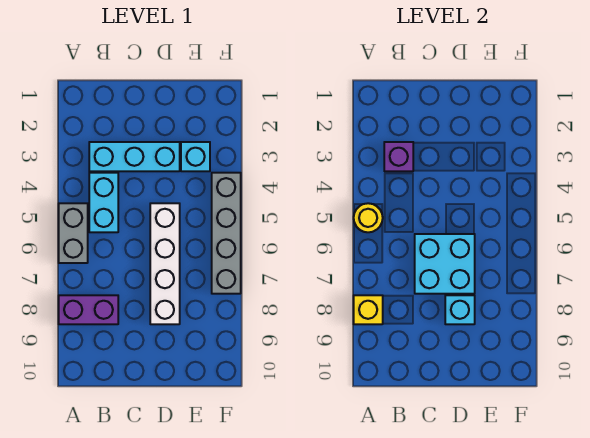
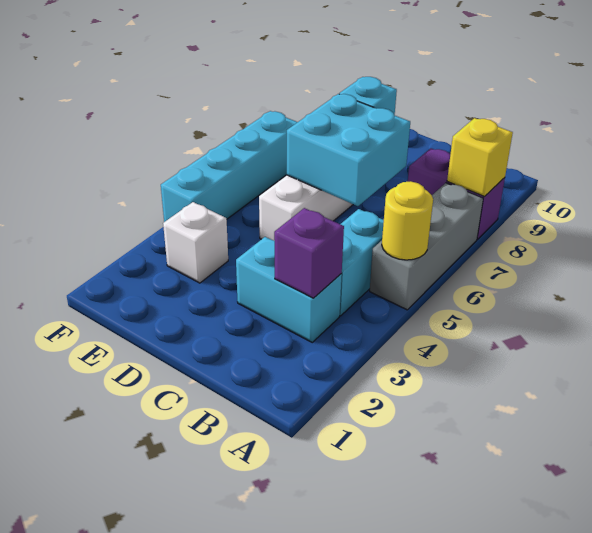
grey 1x2 brick [59,203,88,263] -> grey 1x3 brick [370,183,483,310]
cyan 1x3 brick [89,142,180,171] -> cyan 1x2 brick [236,237,342,342]
cyan 1x1 brick [181,142,210,171] -> white 1x1 brick [163,202,228,283]
grey 1x4 brick [212,173,241,294] -> cyan 1x4 brick [161,111,297,222]

